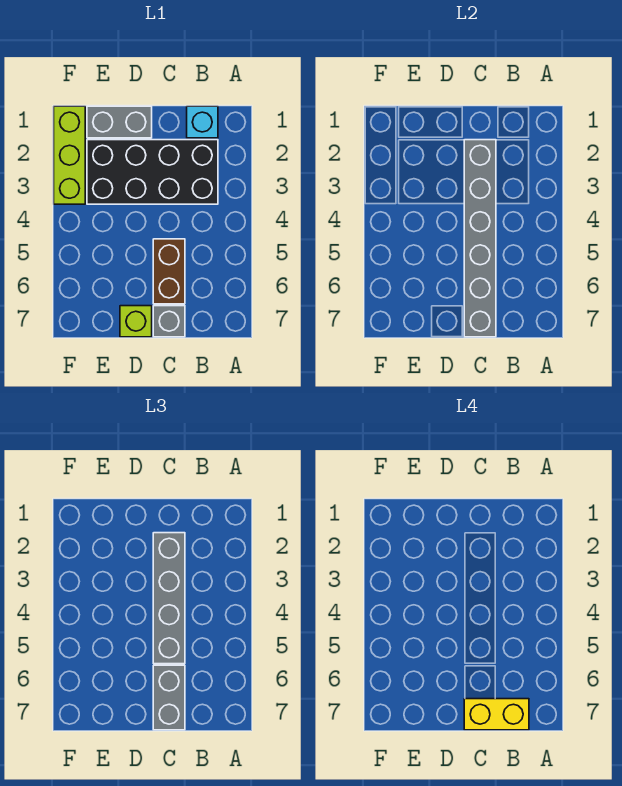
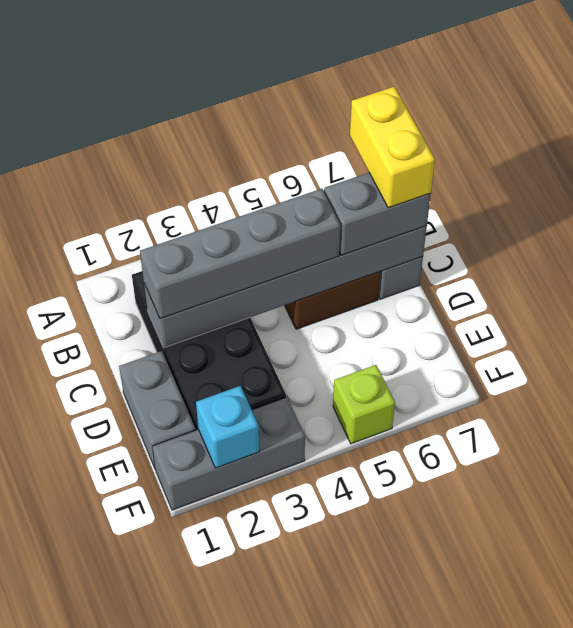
cyan 1x1 brick [187,106,218,138] -> cyan 1x1 brick moved to [196,386,259,468]
lime 1x1 brick [120,306,152,337] -> lime 1x1 brick moved to [333,365,395,444]
lime 1x3 brick [54,106,85,204] -> grey 1x3 brick [152,397,305,510]

